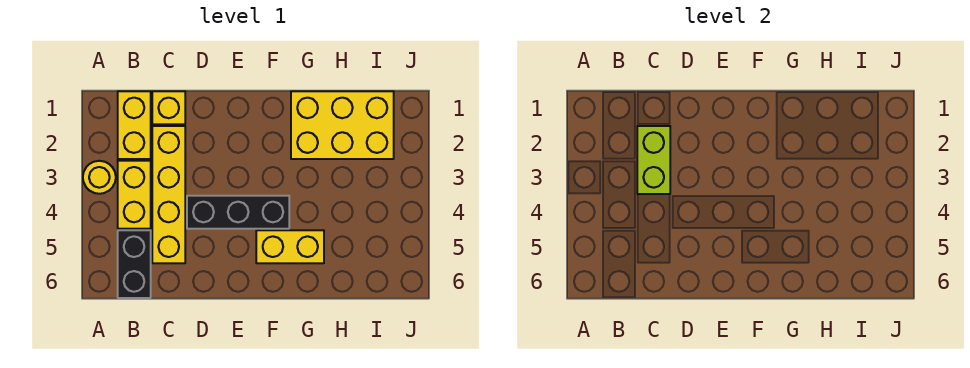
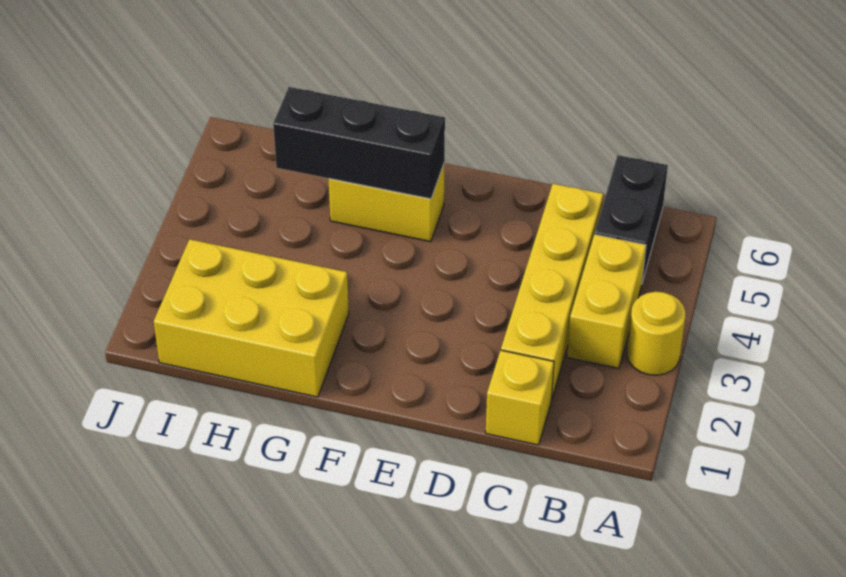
yellow 1x2 brick [118,91,151,159] -> none
lime 1x2 brick [637,126,670,194] -> none
black 1x3 brick [187,196,289,229] -> black 1x3 brick moved to [273,87,445,199]

